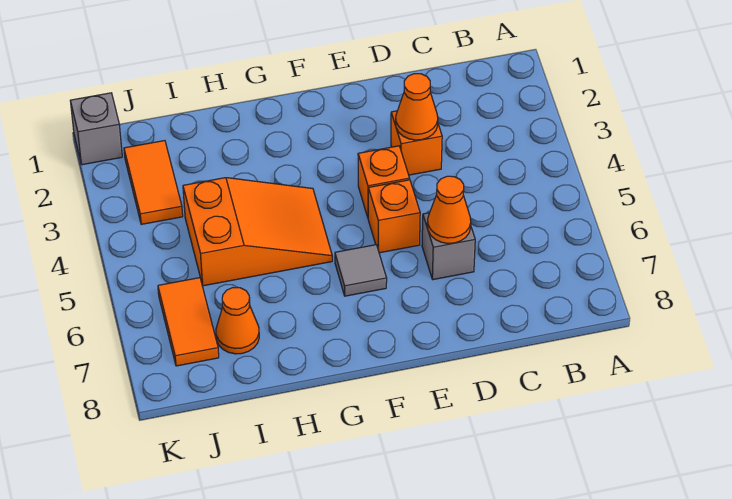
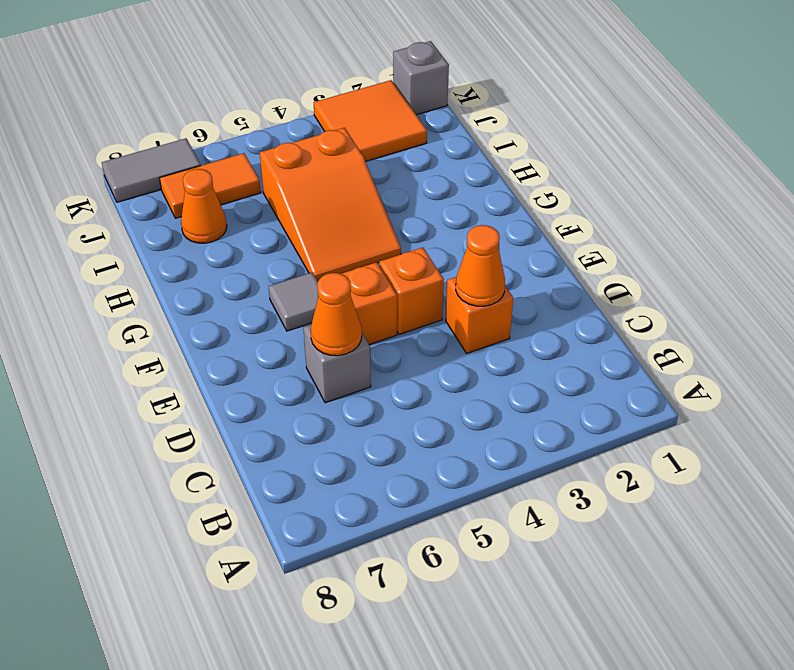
orange 1x2 tile [124,141,183,224] -> orange 2x2 tile [313,80,427,162]
none -> grey 1x2 tile [102,138,201,202]

